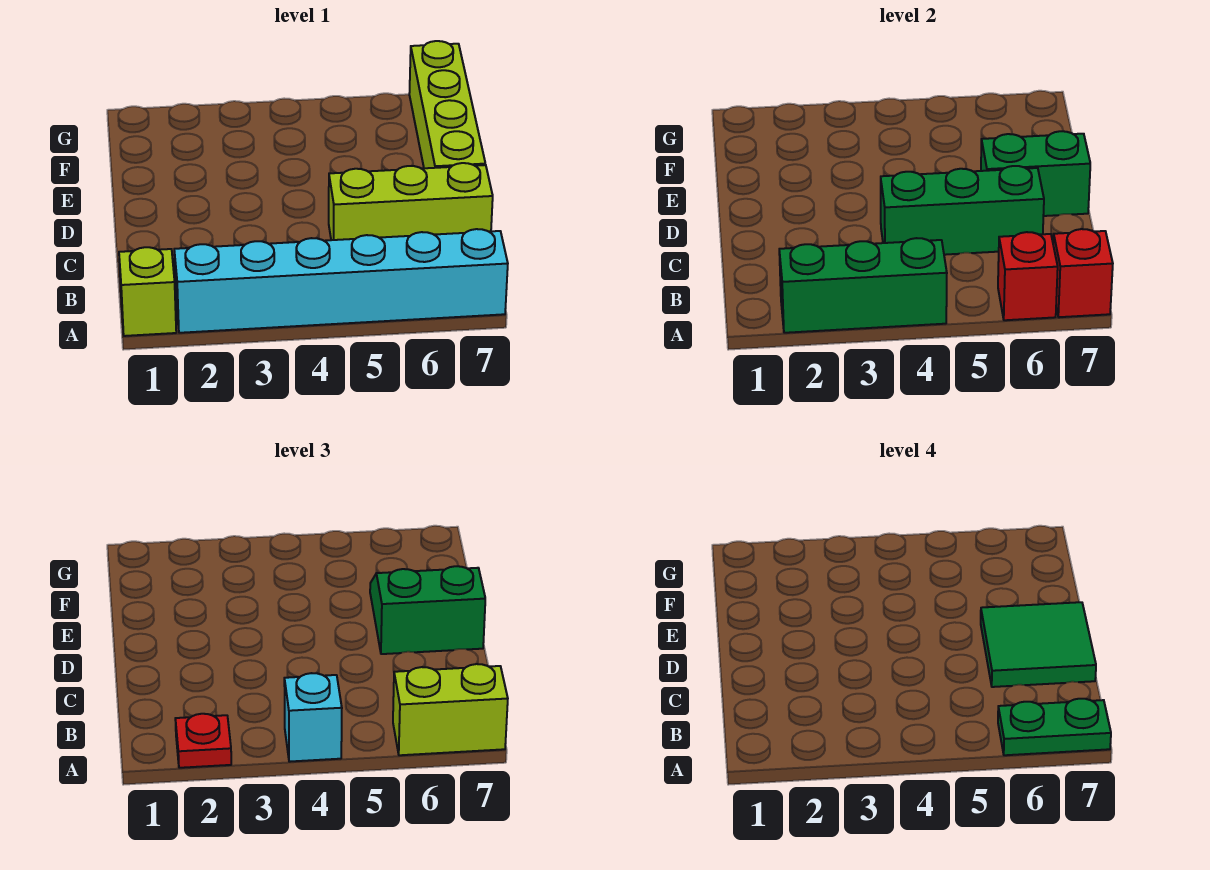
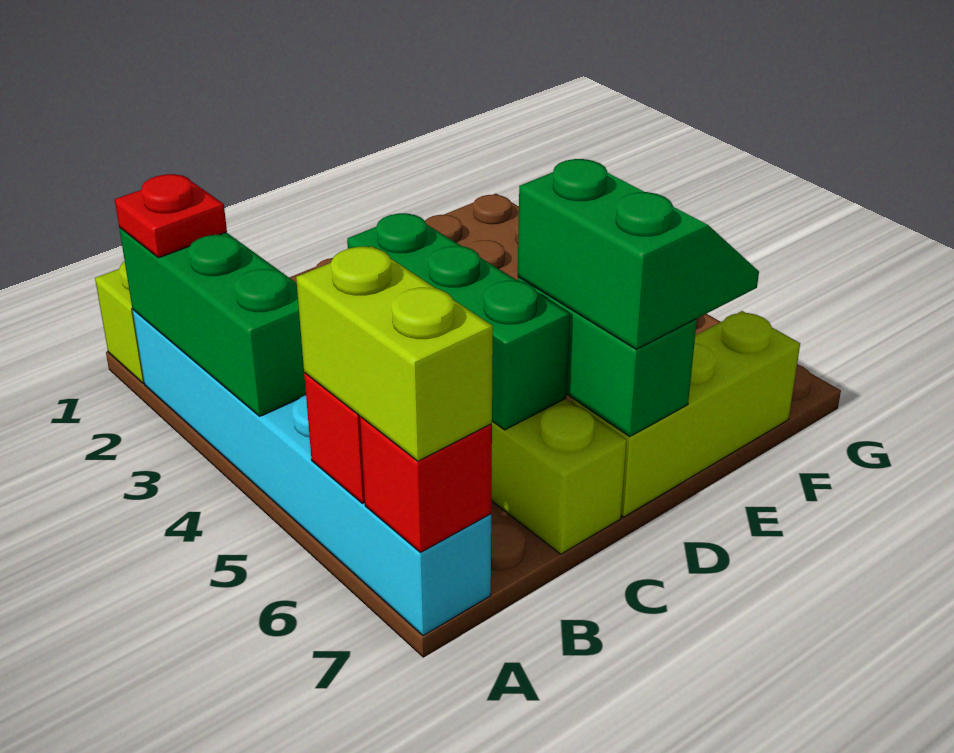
cyan 1x1 brick [284,673,342,762] -> none
green 1x2 plate [998,699,1111,755] -> none
green 2x2 tile [981,602,1096,687] -> none
lime 1x4 brick [409,41,485,168] -> lime 1x3 brick [572,311,800,517]

